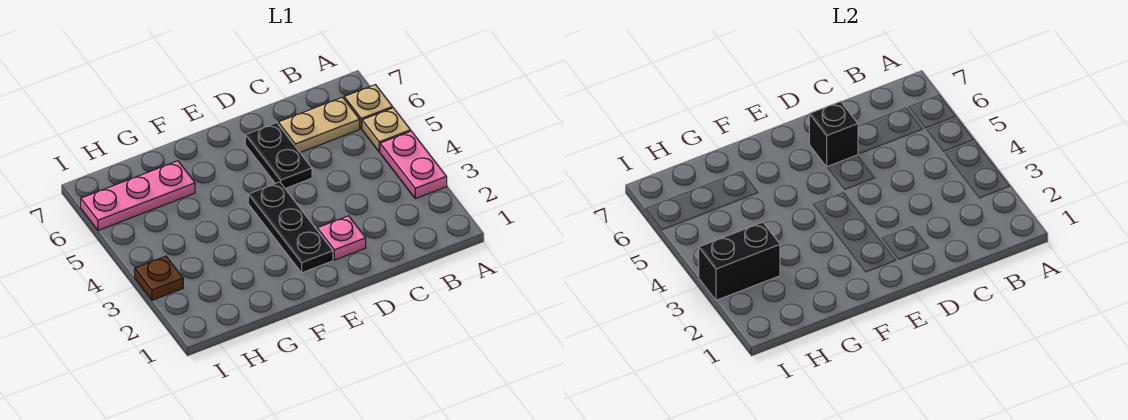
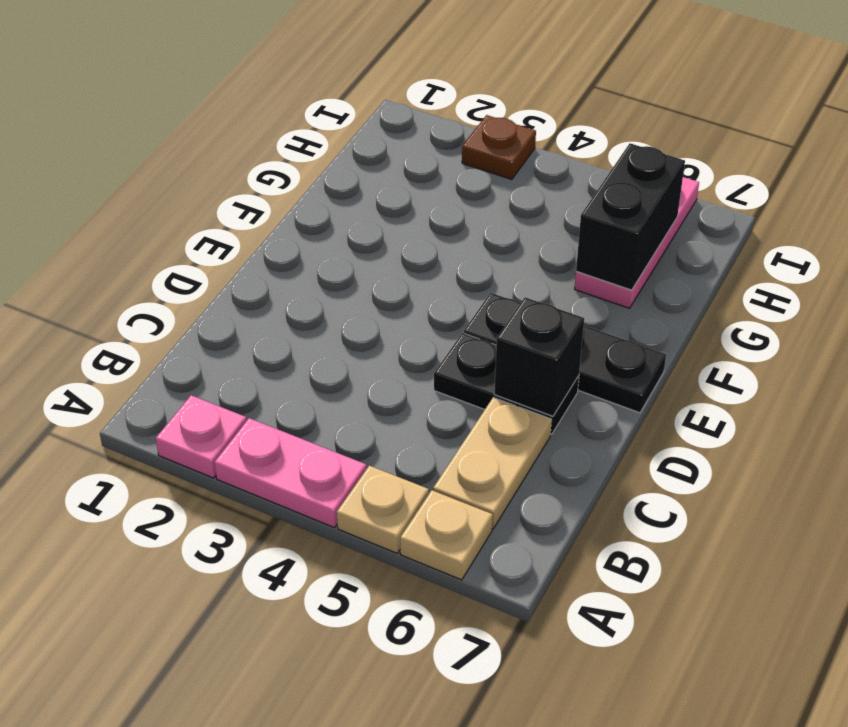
pink 1x1 plate [317,216,366,260] -> pink 1x1 plate moved to [156,395,246,478]
black 1x3 plate [248,182,333,273] -> black 1x3 plate moved to [464,293,666,413]
black 1x2 brick [699,222,780,300] -> black 1x2 brick moved to [576,143,685,290]

